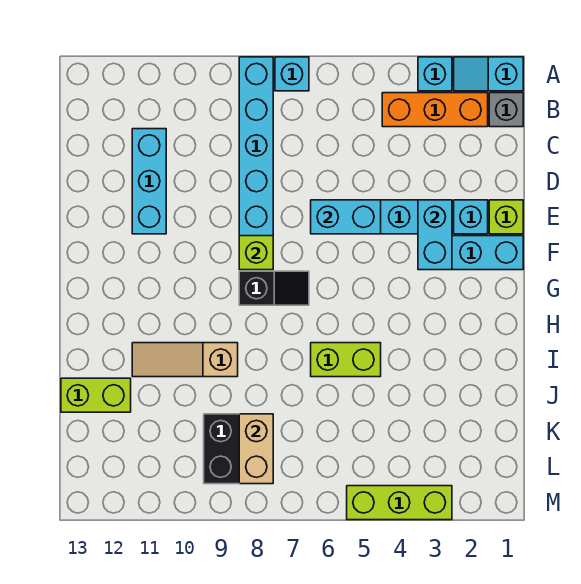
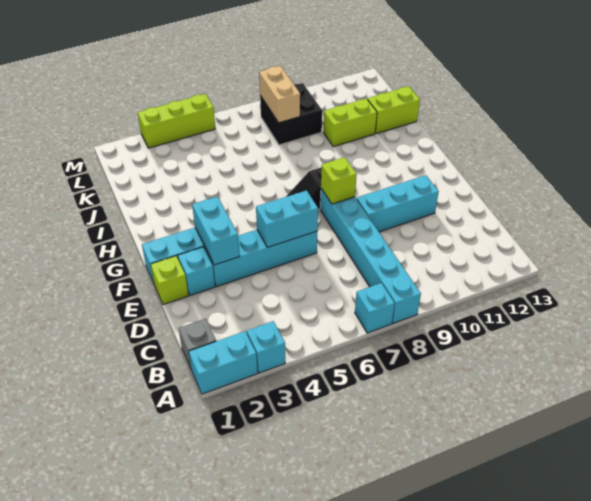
cyan 1x2 slope [454,57,523,91] -> cyan 1x2 brick [189,331,258,394]
orange 1x3 brick [382,93,488,127] -> none
cyan 1x3 brick [132,129,166,234] -> cyan 1x3 brick turned to [357,175,439,232]
lime 1x2 brick [311,343,381,377] -> lime 1x2 brick moved to [323,99,377,147]
tan 1x3 slope [132,343,238,377] -> none

